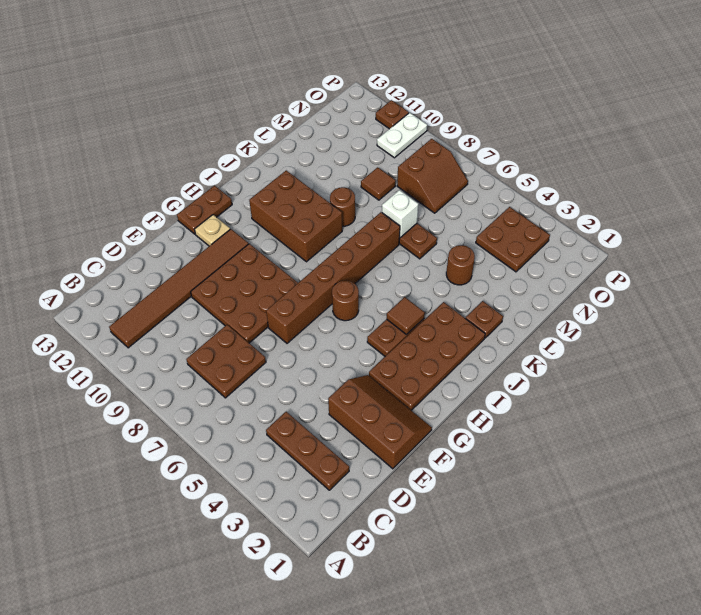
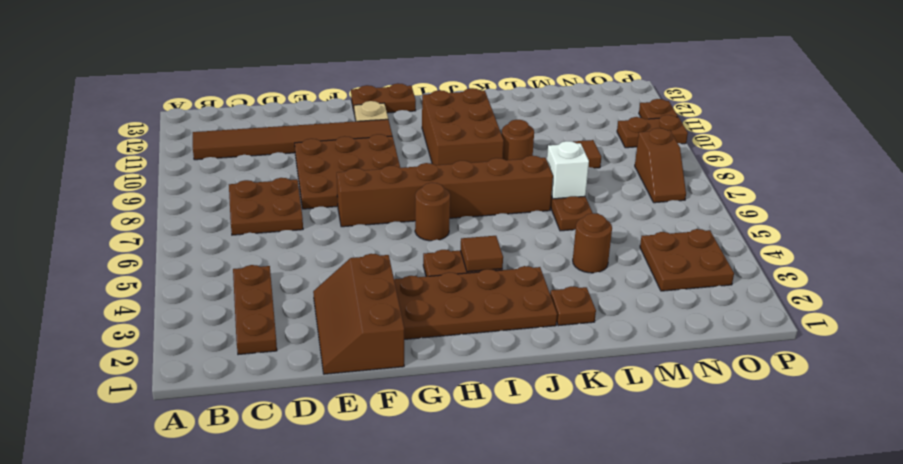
brown 2x3 slope [328,375,432,469] -> brown 2x3 slope turned to [313,254,404,374]
brown 2x2 slope [397,139,468,213] -> brown 1x2 slope [635,128,686,203]
white 1x2 plate [377,113,427,158] -> brown 1x2 plate [617,115,688,148]

